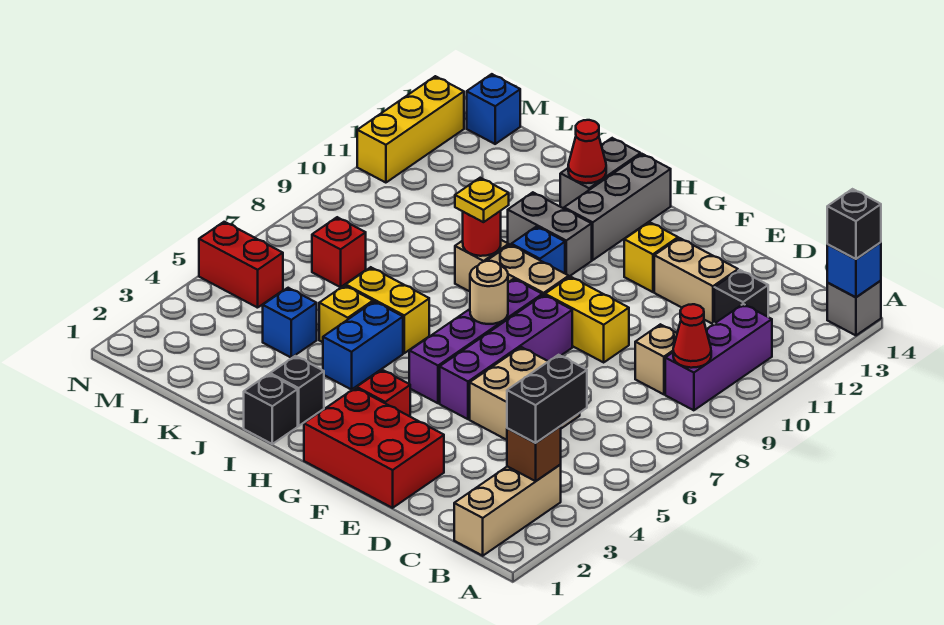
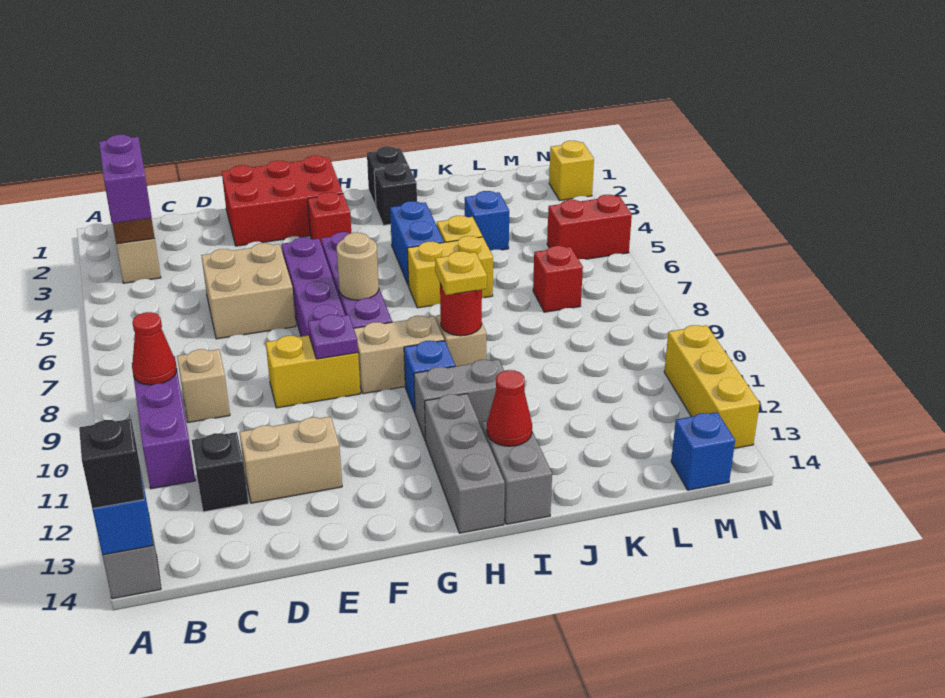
black 1x2 brick [507,355,587,443] -> purple 1x2 brick [99,135,152,223]
none -> purple 1x1 plate [308,315,358,359]
yellow 1x1 brick [624,222,678,292] -> yellow 1x1 brick moved to [549,141,594,200]

